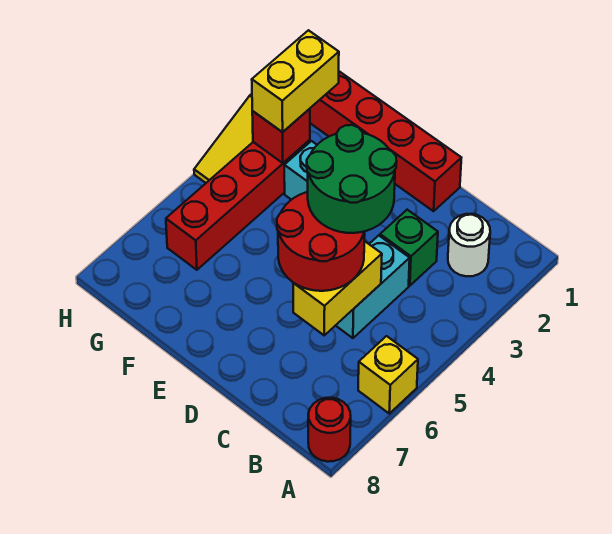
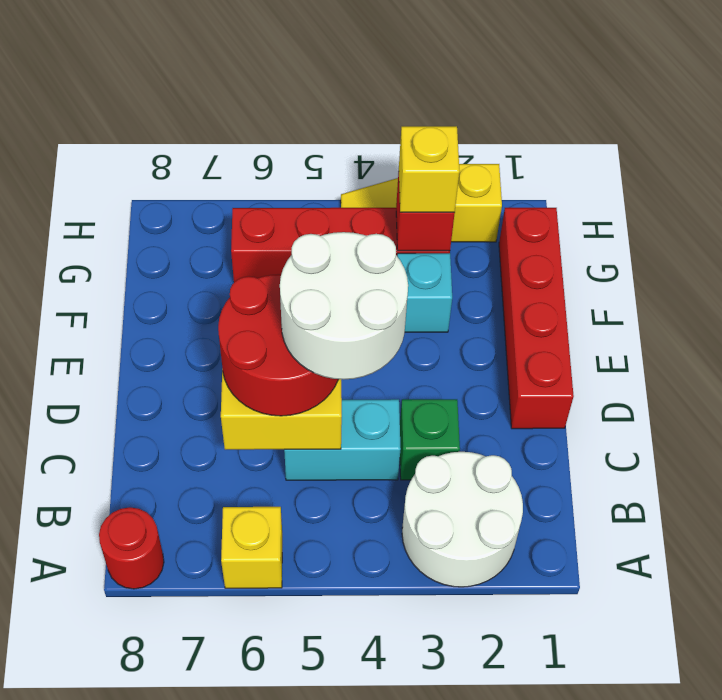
white 1x1 round brick [448,214,490,276] -> white 2x2 round brick [402,452,523,587]
green 2x2 round brick [307,125,397,233] -> white 2x2 round brick [280,232,408,380]
yellow 1x2 brick [252,30,339,132] -> yellow 1x1 brick [399,126,460,212]

